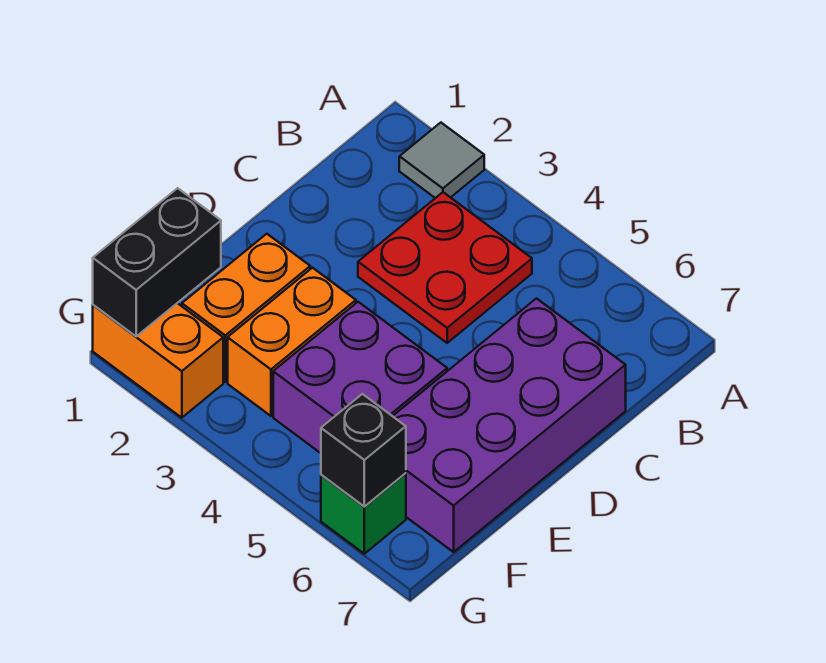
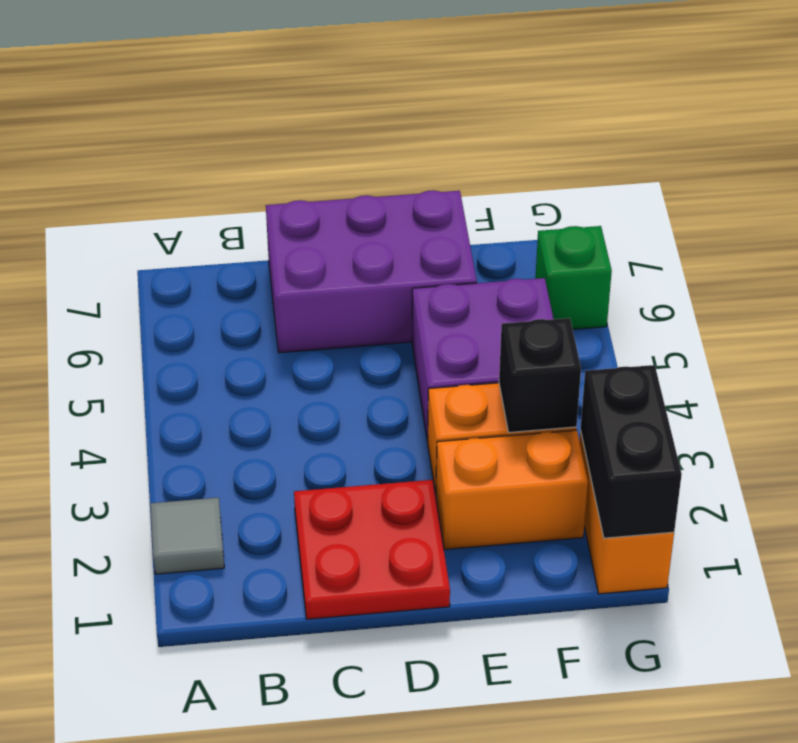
red 2x2 plate [358,192,532,343] -> red 2x2 plate moved to [294,480,450,619]
purple 2x4 brick [393,298,626,552] -> purple 2x3 brick [266,190,477,353]
black 1x2 brick [93,188,221,336] -> black 1x2 brick turned to [581,365,682,538]
black 1x1 brick [321,394,406,507] -> black 1x1 brick moved to [499,318,581,432]

